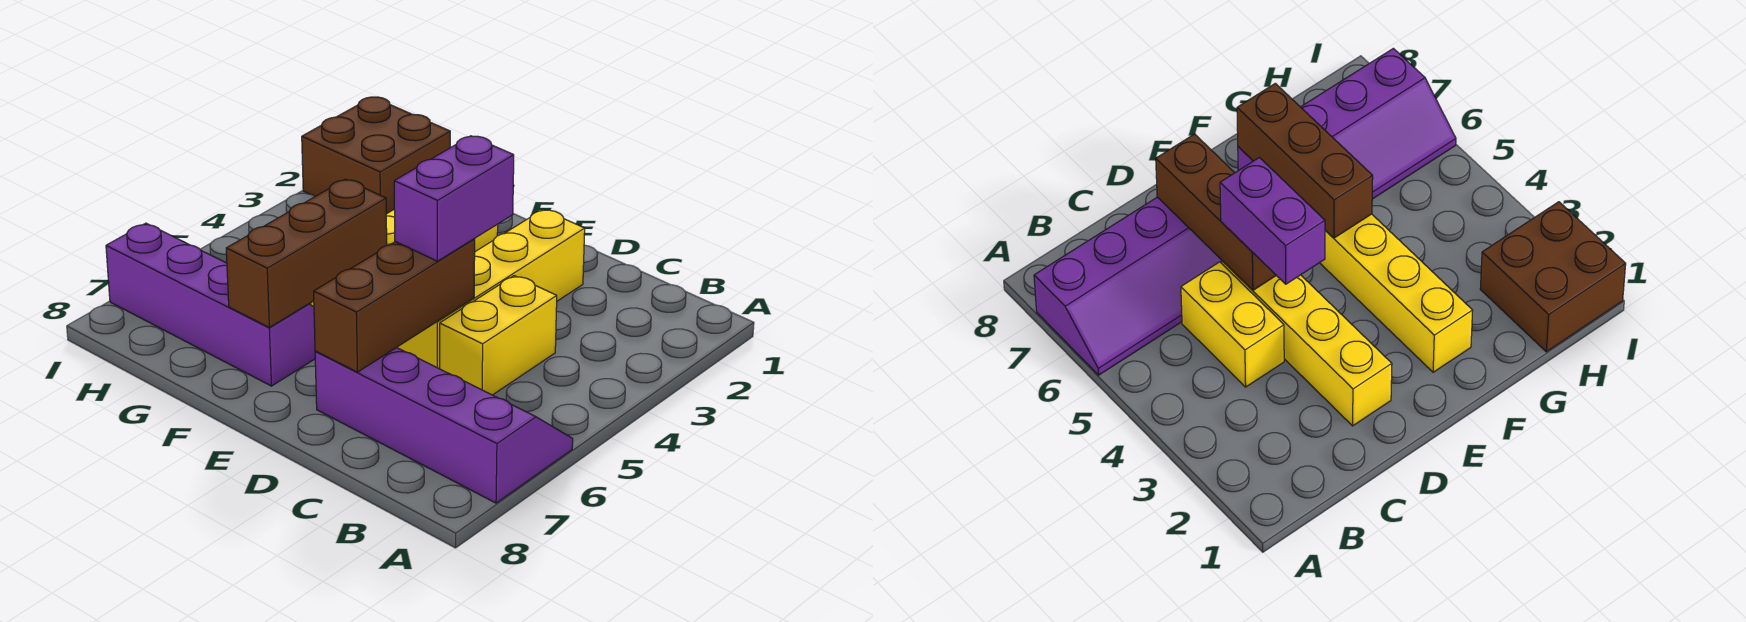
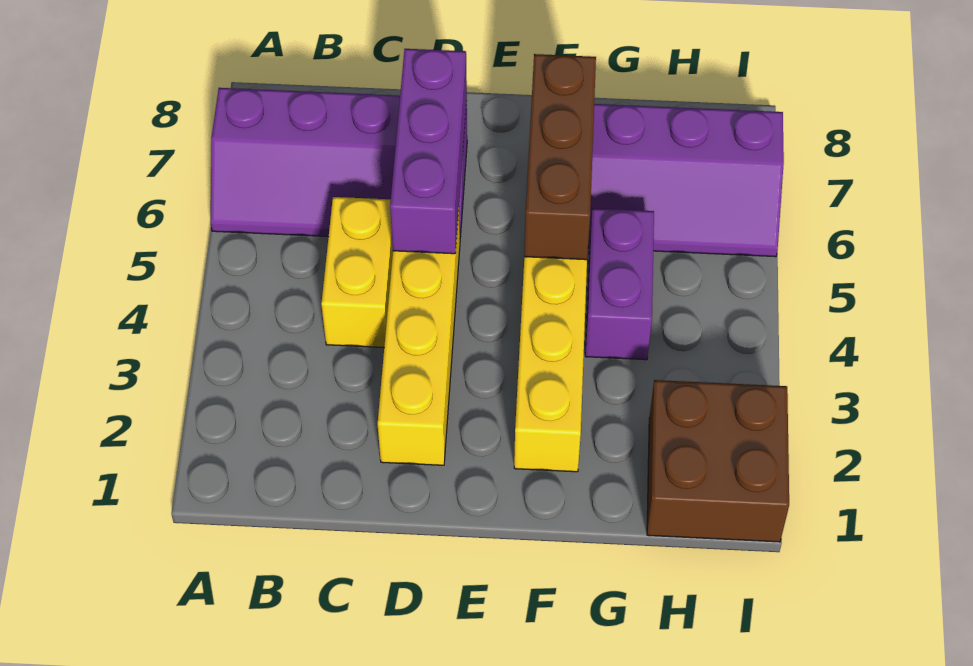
purple 1x2 brick [394,136,514,261] -> purple 1x2 brick moved to [585,208,654,360]
brown 1x3 brick [314,239,475,372] -> purple 1x3 brick [390,49,467,254]

